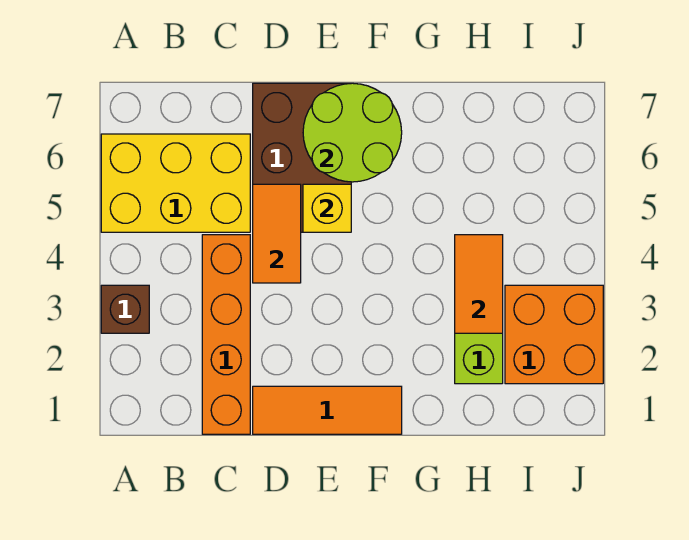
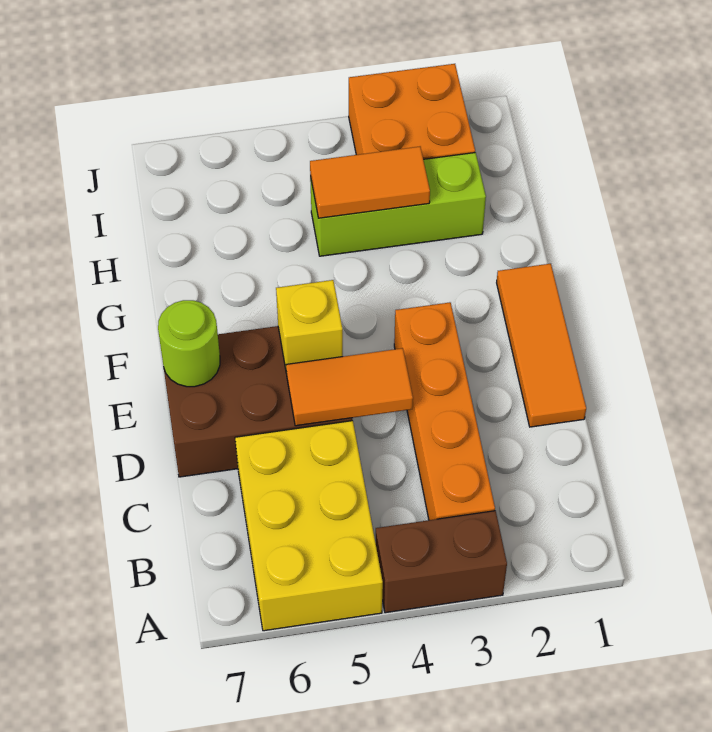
brown 1x1 brick [101,285,149,333] -> brown 1x2 brick [376,511,507,613]
orange 1x4 brick [202,235,250,434] -> orange 1x4 brick turned to [394,302,495,520]
lime 2x2 round brick [303,83,402,182] -> lime 1x1 round brick [158,300,220,387]

